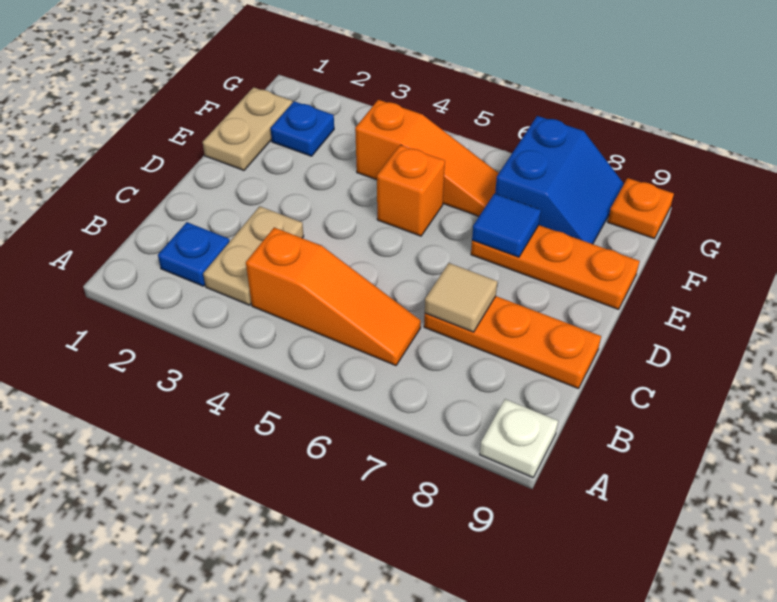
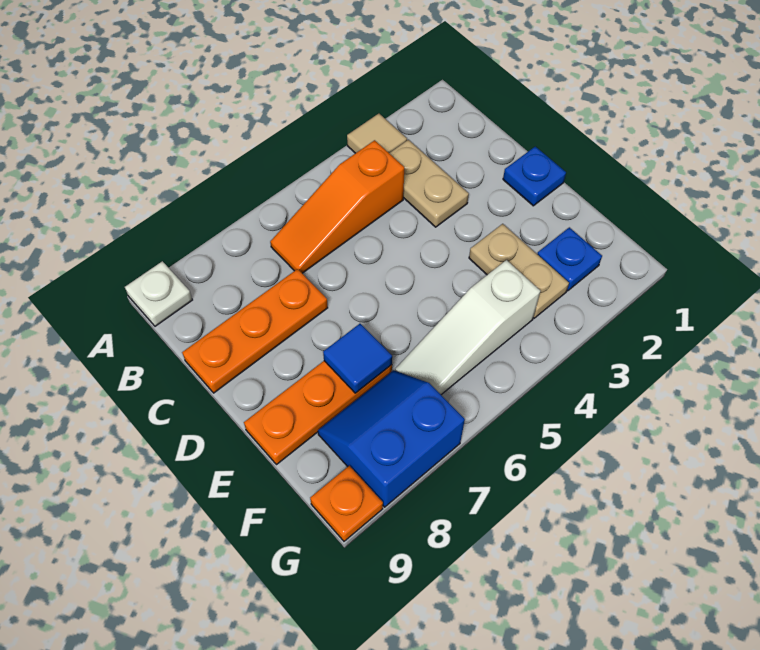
blue 1x1 plate [158,222,230,286] -> blue 1x1 plate moved to [503,146,566,206]
tan 1x1 tile [425,263,497,332] -> tan 1x1 tile moved to [347,114,407,153]
tan 1x2 plate [203,87,292,170] -> tan 1x2 plate moved to [469,224,569,318]
orange 1x1 brick [377,145,445,236] -> none
orange 1x3 slope [355,100,499,216] -> white 1x3 slope [395,260,540,395]
blue 2x2 slope [495,116,624,244] -> blue 2x2 slope turned to [318,370,465,507]

